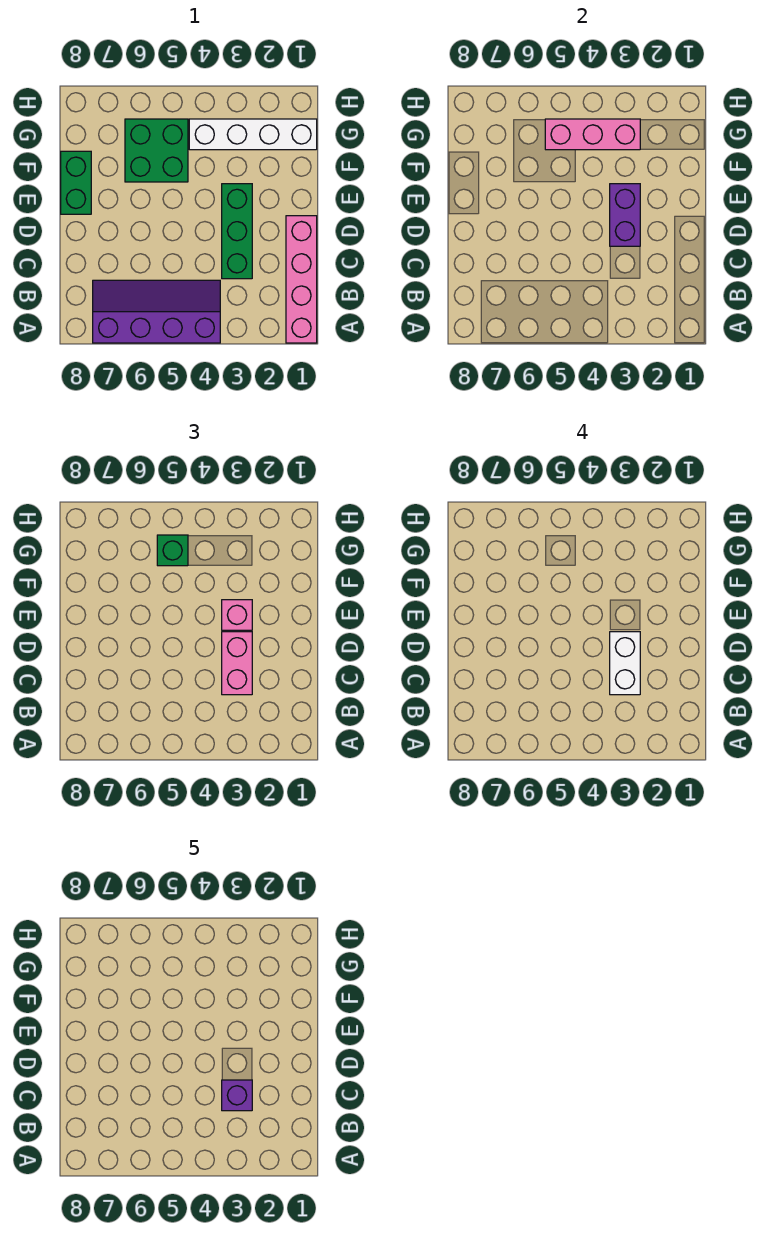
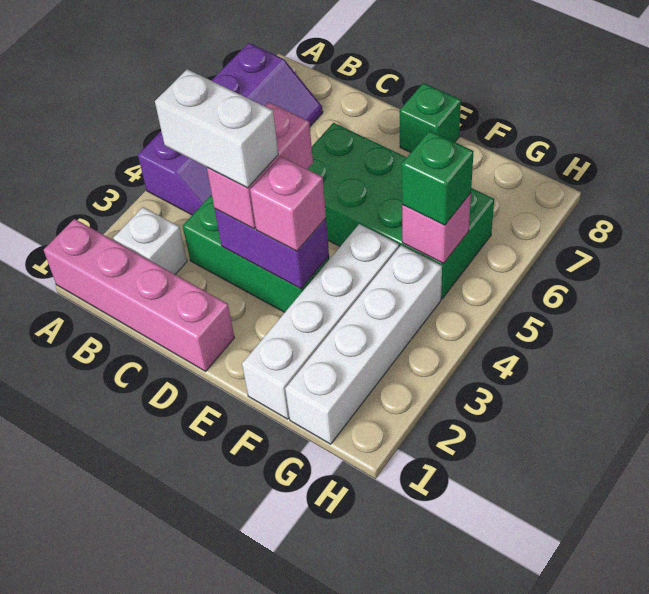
none -> white 1x1 brick [113,207,187,274]
pink 1x2 brick [222,632,252,695] -> pink 1x2 brick turned to [207,102,313,229]
purple 1x1 brick [222,1080,252,1111] -> none
green 1x2 brick [61,151,91,214] -> green 1x1 brick [400,83,461,152]
none -> white 1x4 brick [242,224,399,419]
green 2x2 brick [125,119,188,182] -> green 2x4 brick [308,123,494,299]
pink 1x3 brick [545,119,640,150] -> pink 1x1 brick [402,193,471,264]

